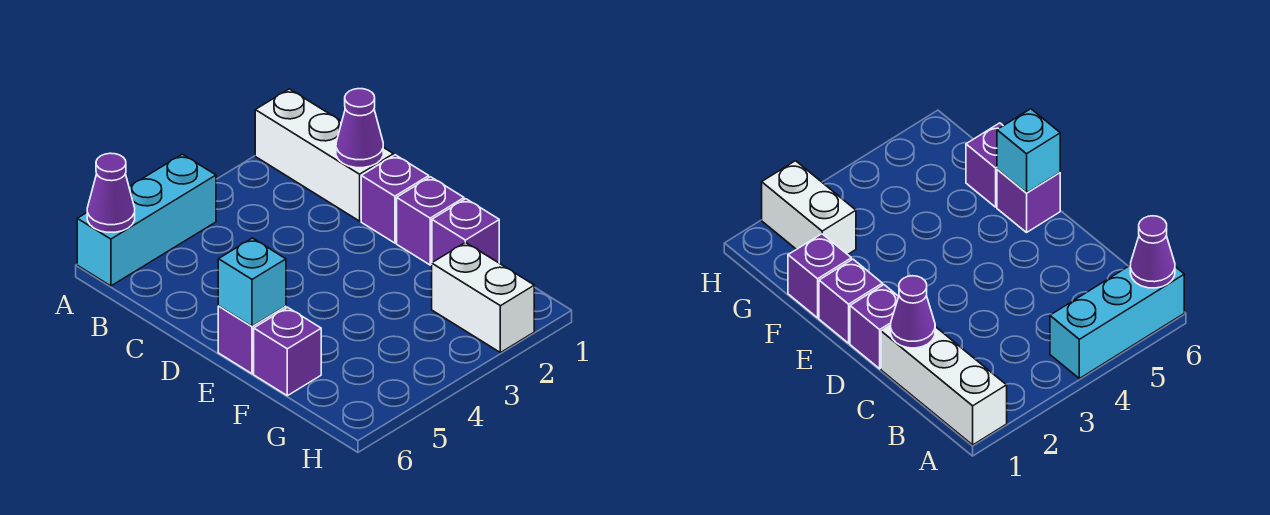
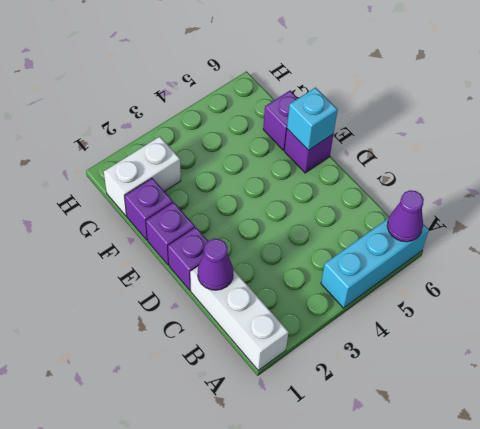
white 1x2 brick [432,242,534,353] -> white 1x2 brick turned to [104,137,181,216]

